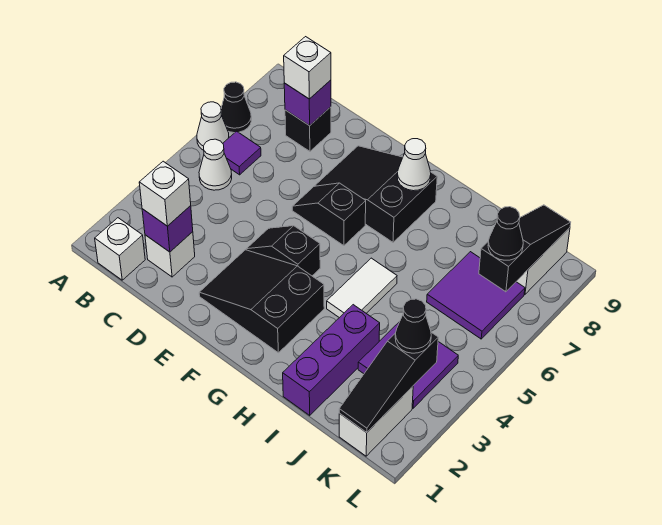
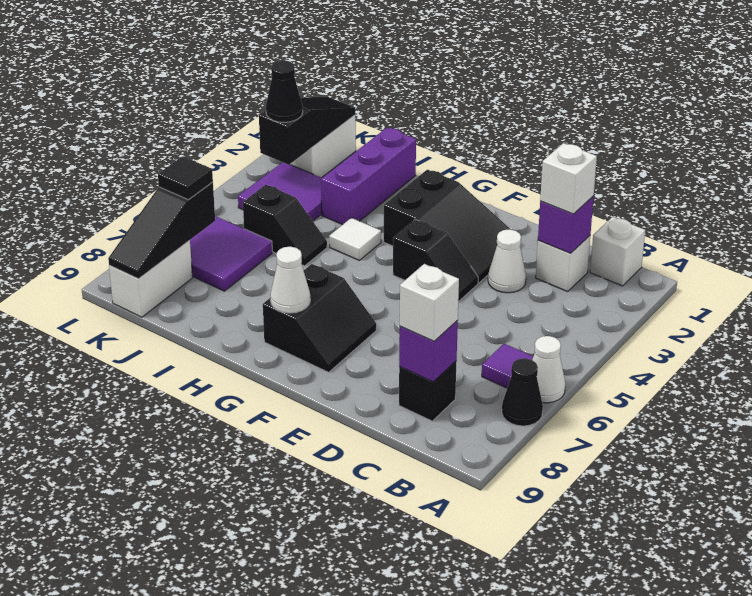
white 1x1 cone [199,139,232,190] -> white 1x1 cone moved to [488,229,526,293]
black 1x2 slope [292,183,366,246] -> black 1x2 slope moved to [243,185,327,266]
black 2x3 slope [315,146,437,242] -> black 2x2 slope [263,264,376,372]
white 1x2 tile [327,258,397,318] -> white 1x1 tile [329,218,381,260]
black 1x1 cone [488,207,523,260] -> black 1x1 tile [158,156,213,200]

